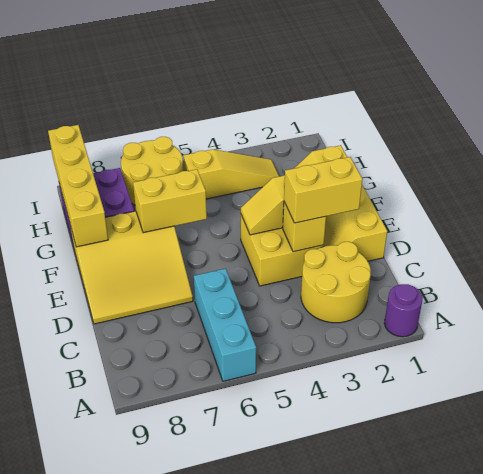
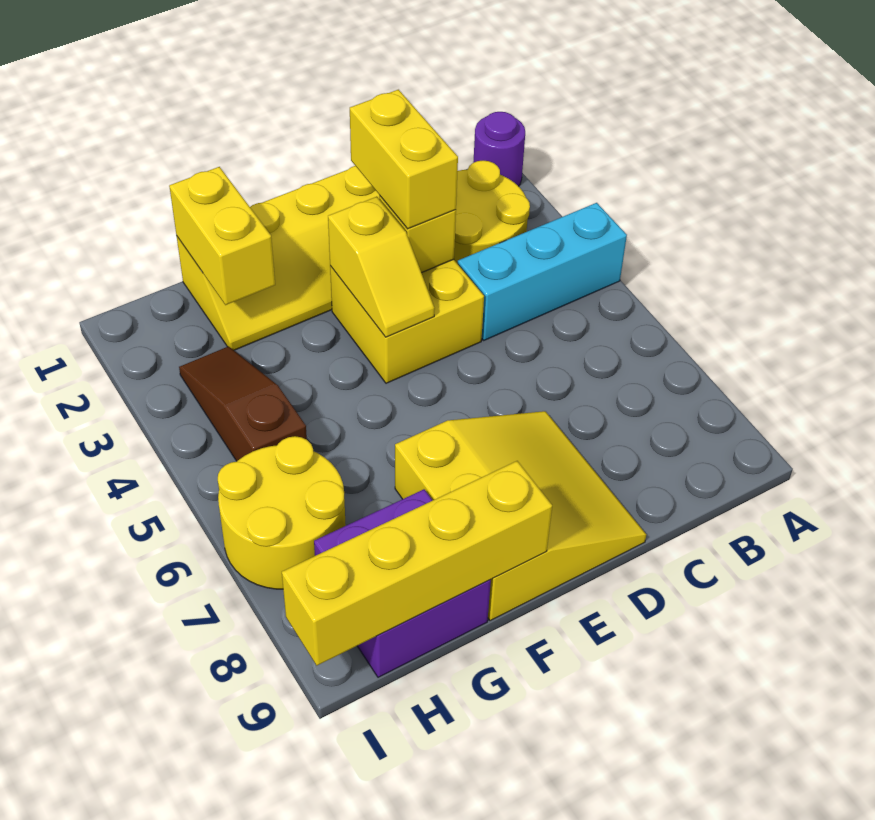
cyan 1x3 brick [194,269,256,381] -> cyan 1x3 brick moved to [458,203,627,340]
yellow 1x2 brick [133,169,207,233] -> yellow 1x2 brick moved to [169,167,275,305]
yellow 1x3 slope [183,149,279,199] -> brown 1x3 slope [179,346,307,461]

